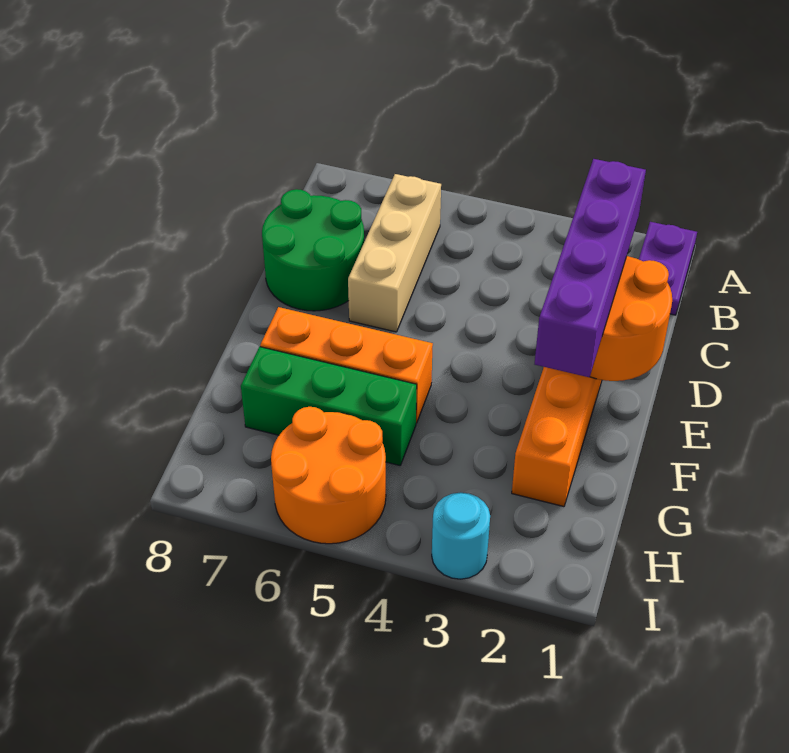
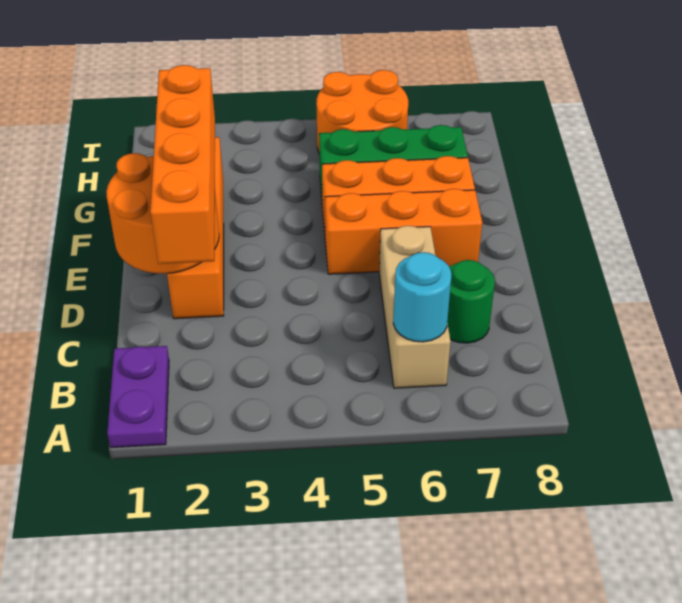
purple 1x4 brick [535,159,646,377] -> orange 1x4 brick [150,65,215,264]
green 2x2 round brick [262,189,364,311] -> green 1x1 round brick [447,260,495,343]
none -> orange 1x3 brick [325,189,482,274]
cyan 1x1 round brick [432,493,490,579] -> cyan 1x1 round brick moved to [393,252,451,342]

